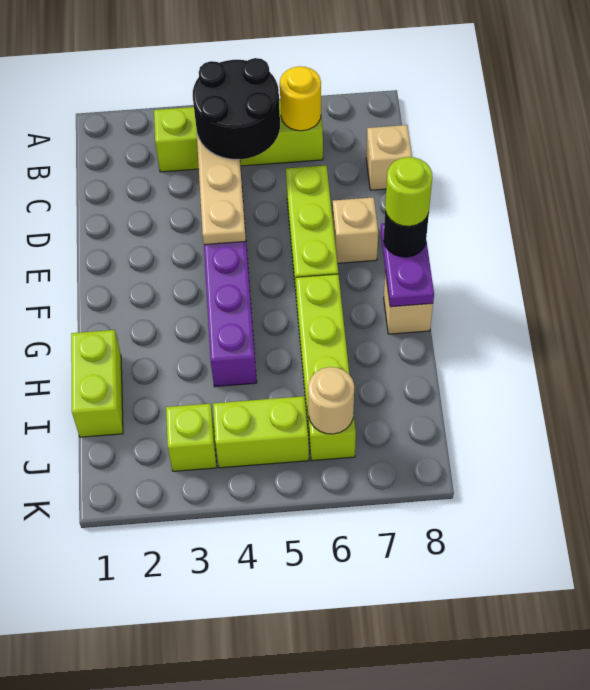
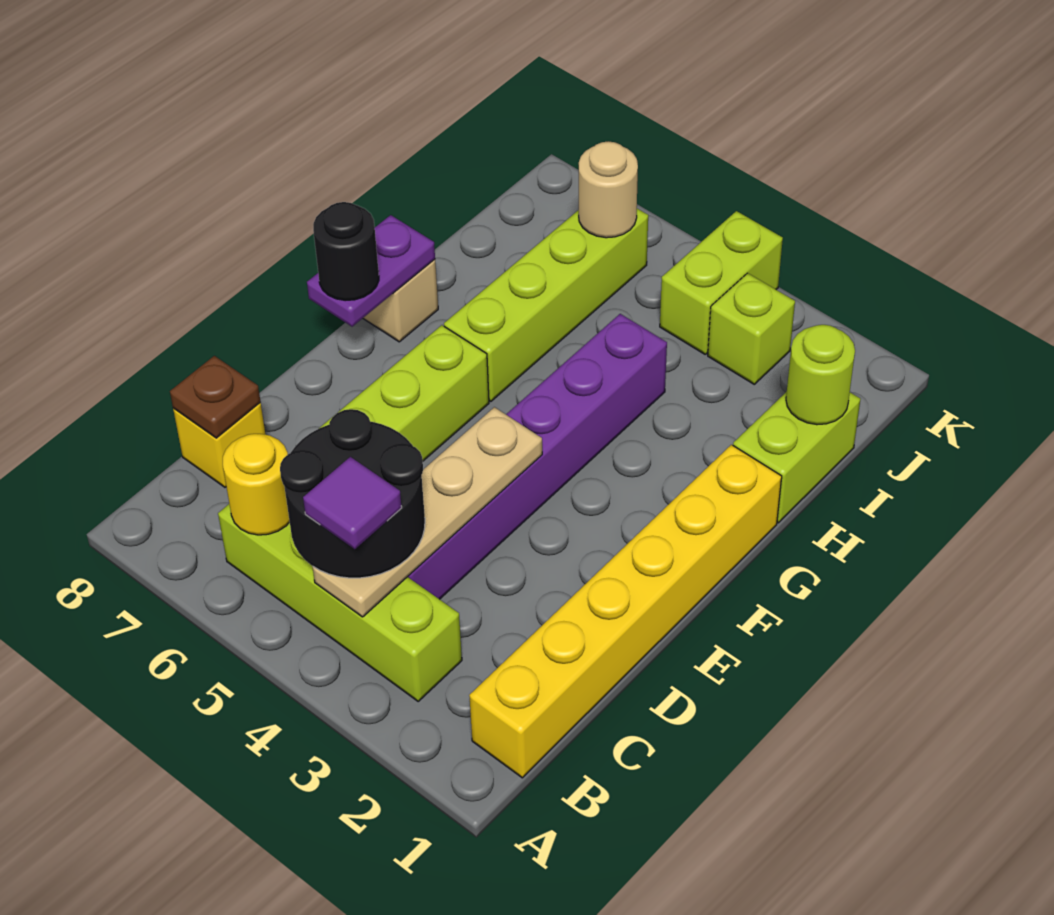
none -> yellow 1x6 brick [469,445,782,778]
none -> purple 1x1 tile [303,457,402,549]
tan 1x1 brick [366,125,412,190] -> yellow 1x1 brick [173,403,266,487]
none -> brown 1x1 plate [170,356,260,438]
tan 1x1 brick [333,197,378,263] -> none
lime 1x1 round brick [385,157,432,226] -> lime 1x1 round brick moved to [786,325,855,425]
lime 1x2 brick [213,396,309,468] -> lime 1x2 brick turned to [660,211,783,354]

